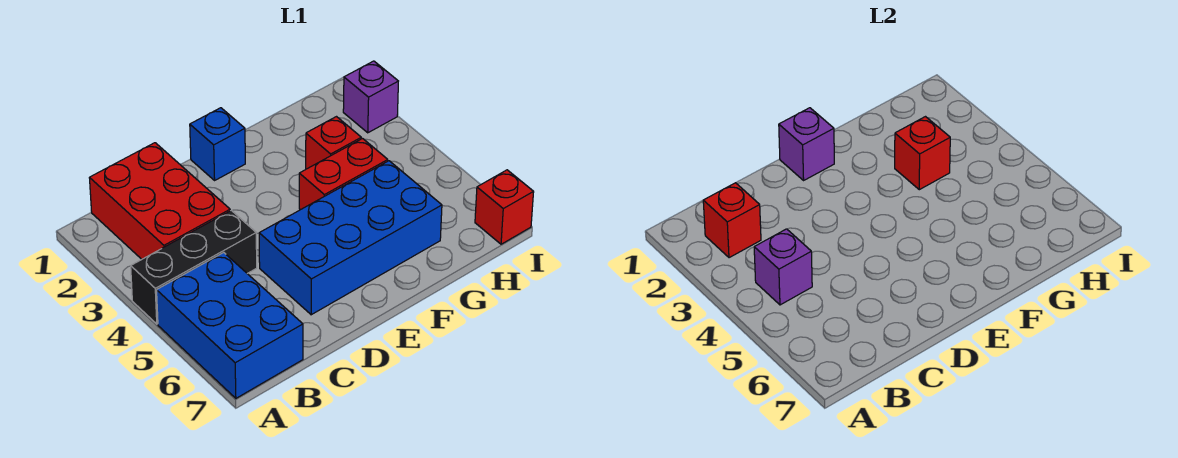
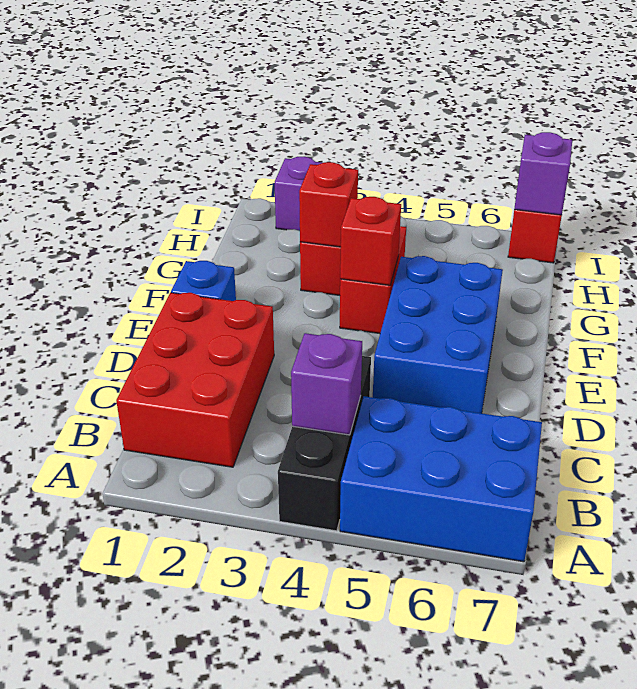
red 2x3 brick [90,143,230,259] -> red 2x3 brick turned to [116,293,274,467]
red 1x1 brick [703,183,761,258] -> red 1x1 brick moved to [340,197,401,285]
blue 2x4 brick [259,161,442,315] -> blue 2x3 brick [373,256,503,413]
purple 1x1 brick [779,108,834,180] -> purple 1x1 brick moved to [514,132,572,215]

